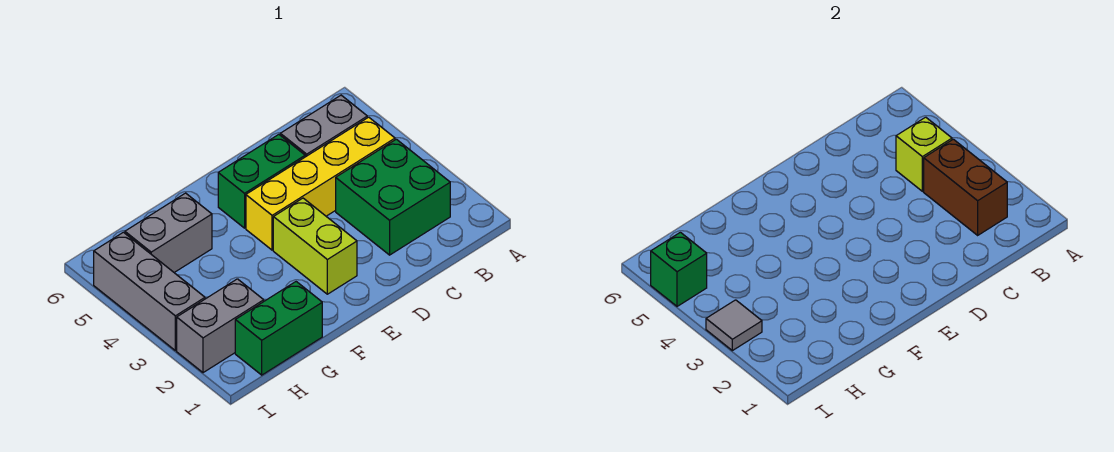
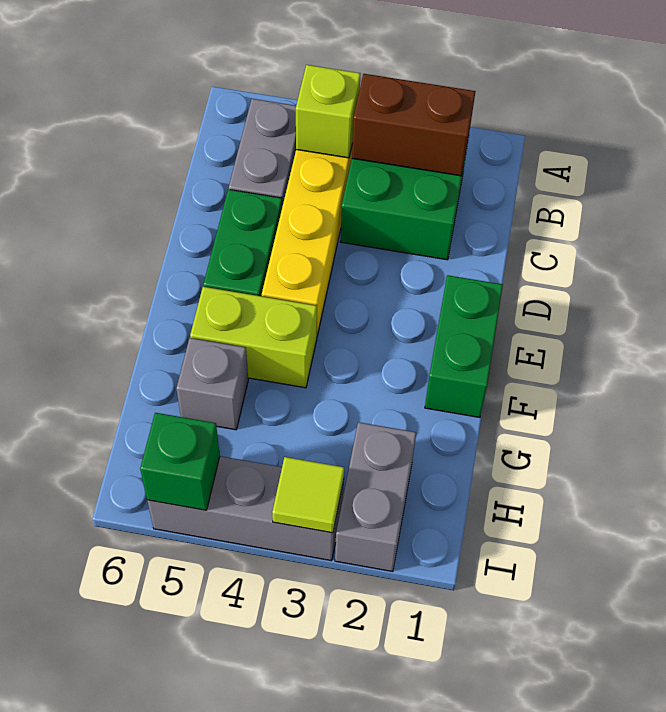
lime 1x2 brick [273,198,357,294] -> lime 1x2 brick moved to [190,287,317,388]
green 1x2 brick [235,282,322,375] -> green 1x2 brick moved to [425,275,503,417]
grey 1x2 brick [125,193,212,272] -> grey 1x1 brick [176,338,248,430]
grey 1x1 tile [706,300,762,351] -> lime 1x1 tile [272,457,344,533]

